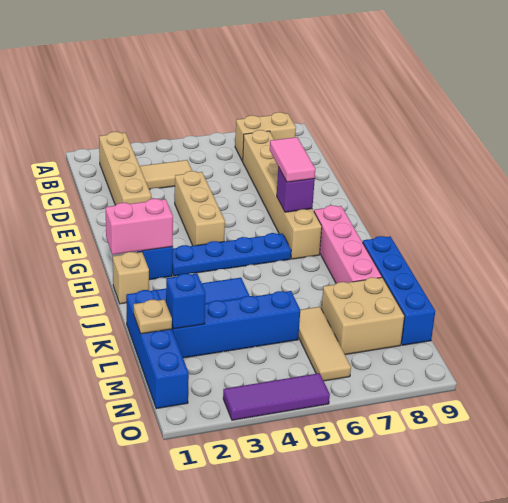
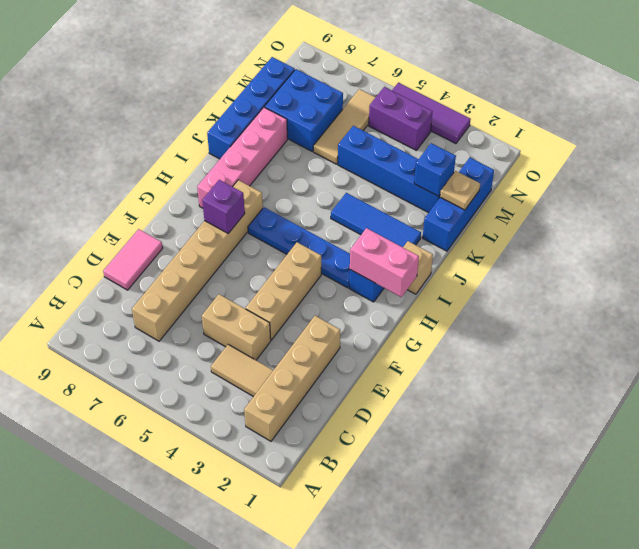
tan 1x2 brick [235,112,296,161] -> tan 1x2 brick moved to [202,294,271,360]
pink 1x2 tile [270,137,315,182] -> pink 1x2 tile moved to [103,229,163,290]
blue 1x4 brick [126,290,189,409] -> blue 1x3 brick [423,158,494,251]
tan 2x2 brick [321,277,405,355] -> blue 2x2 brick [265,69,343,151]
none -> purple 1x2 brick [369,87,433,150]

